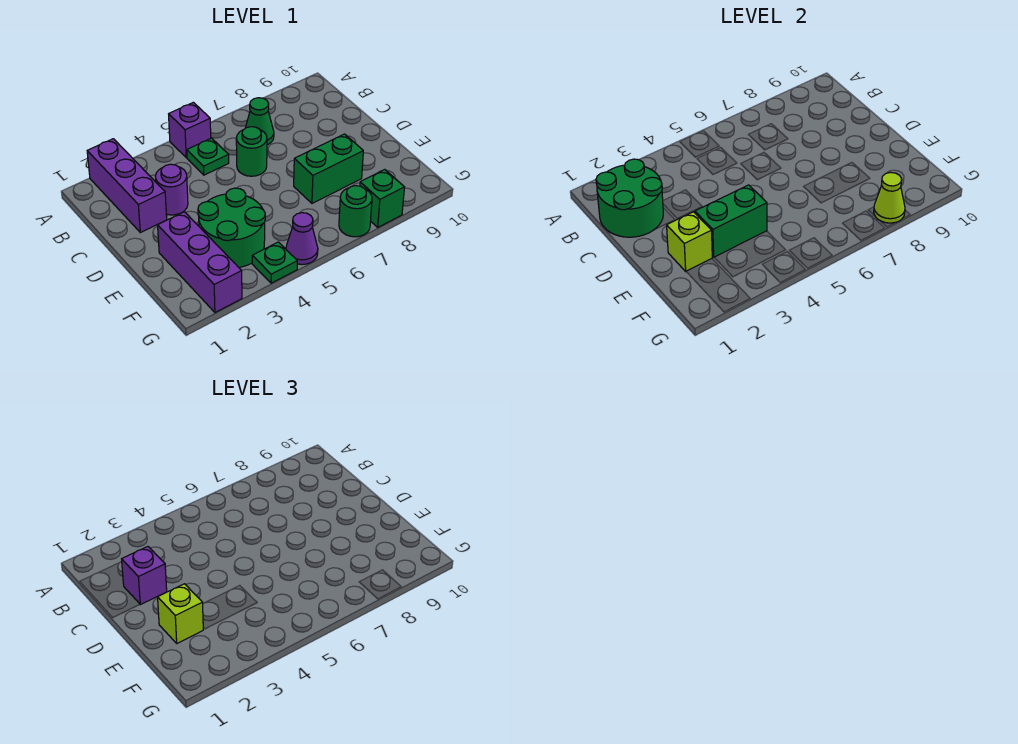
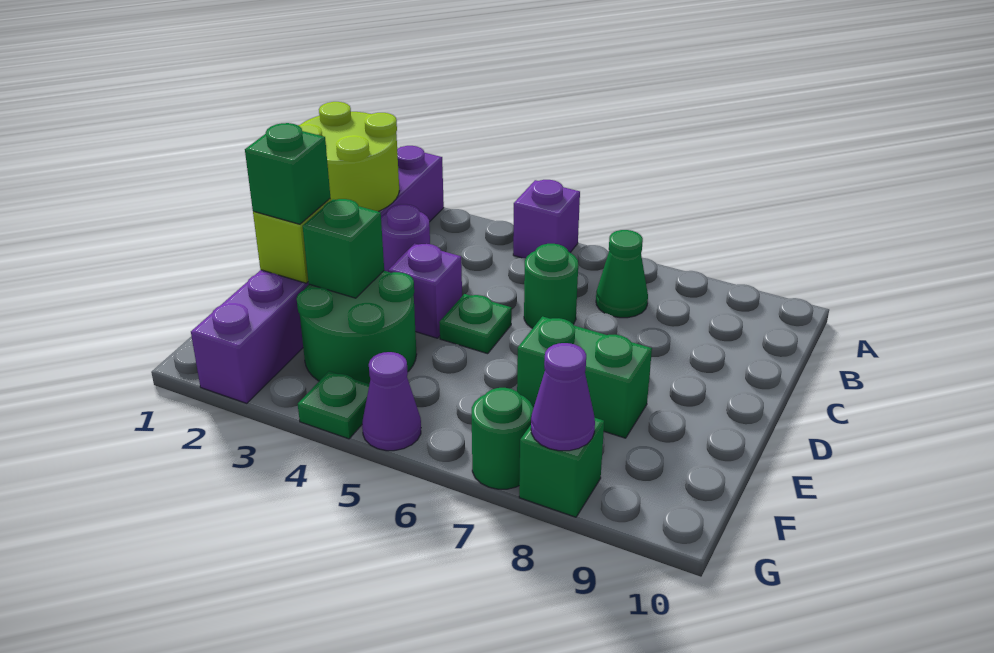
green 2x2 round brick [596,159,663,237] -> lime 2x2 round brick [298,102,399,211]
green 1x1 plate [187,138,229,175] -> green 1x1 plate moved to [439,294,512,354]
purple 1x1 brick [122,547,167,605] -> purple 1x1 brick moved to [388,243,462,338]
lime 1x1 brick [158,584,203,643] -> green 1x1 brick [245,123,330,224]
green 1x2 brick [695,185,767,257] -> green 1x1 brick [303,199,384,298]
lime 1x1 cone [874,172,905,223] -> purple 1x1 cone [531,343,595,451]

